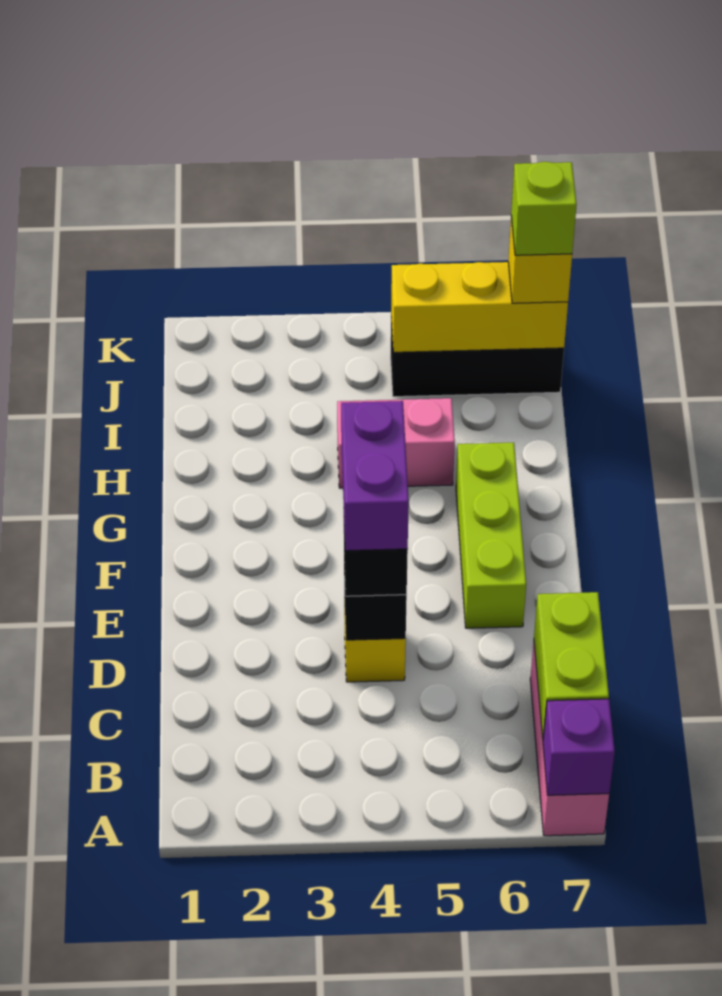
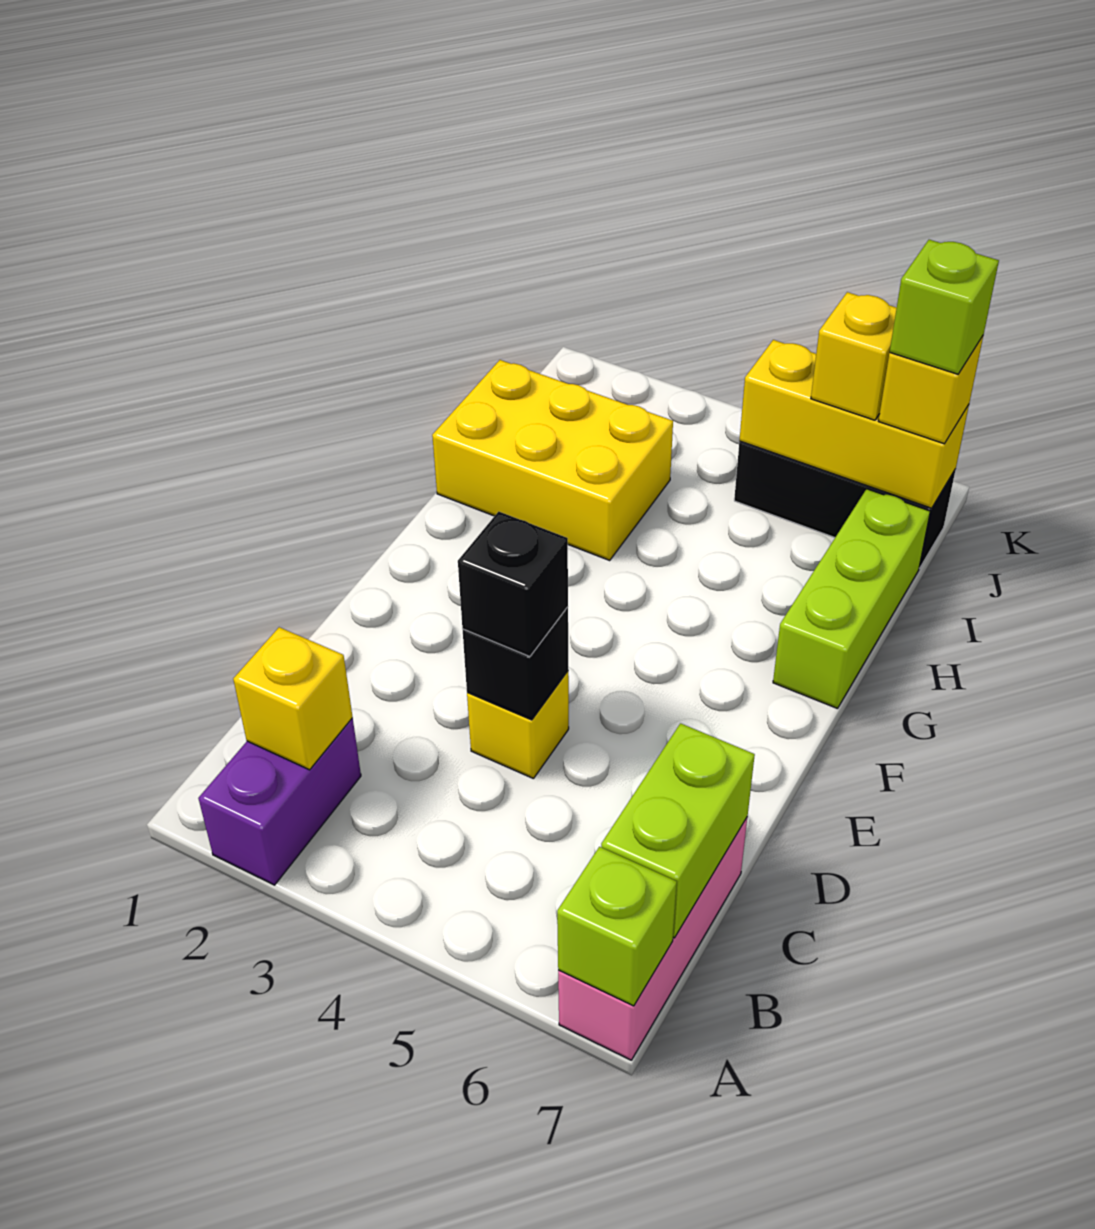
purple 1x1 brick [543,699,615,795] -> lime 1x1 brick [557,847,677,1006]
none -> yellow 1x1 brick [233,627,353,770]
purple 1x2 brick [341,401,409,551] -> purple 1x2 brick moved to [198,718,361,885]
lime 1x3 brick [456,443,526,628] -> lime 1x3 brick moved to [773,489,930,708]
none -> yellow 2x3 brick [432,360,673,560]
pink 1x2 brick [337,398,455,488] -> none
none -> yellow 1x1 brick [811,292,897,420]

